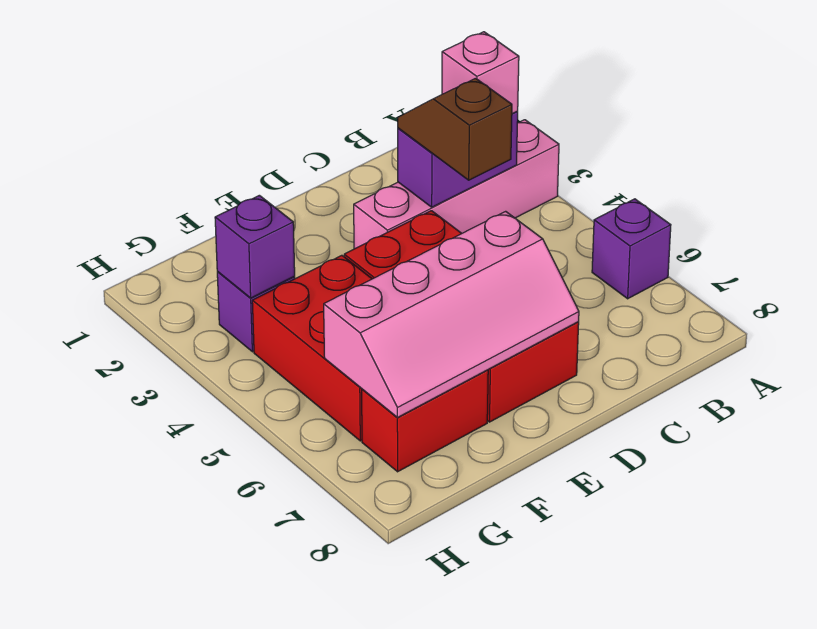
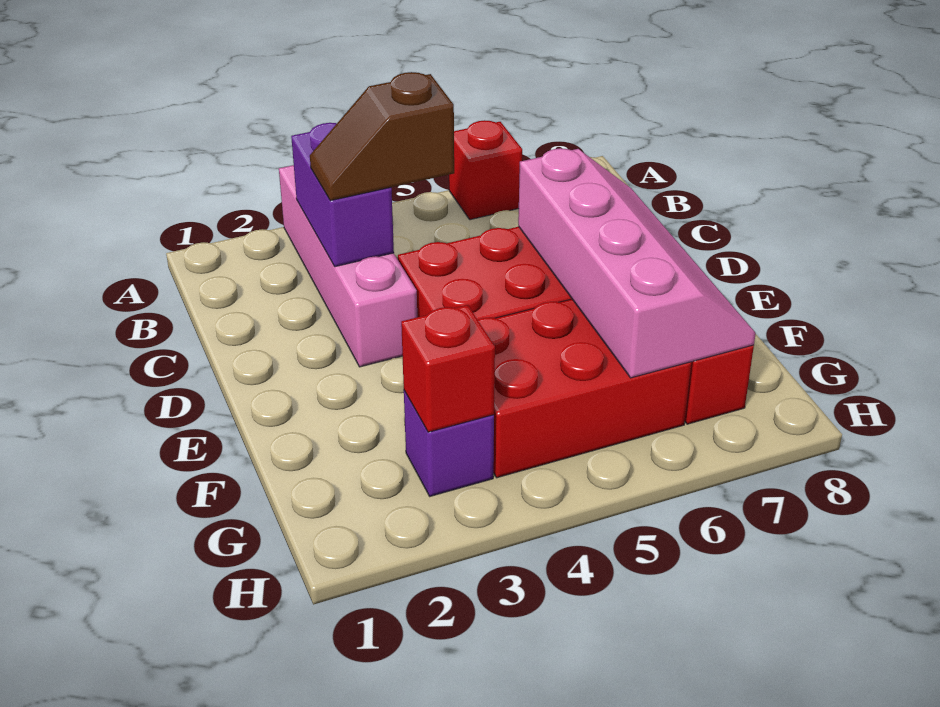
purple 1x1 brick [592,199,671,299] -> red 1x1 brick [449,120,522,220]
pink 1x1 brick [442,32,519,114] -> none
purple 1x1 brick [215,195,295,298] -> red 1x1 brick [401,305,495,432]

